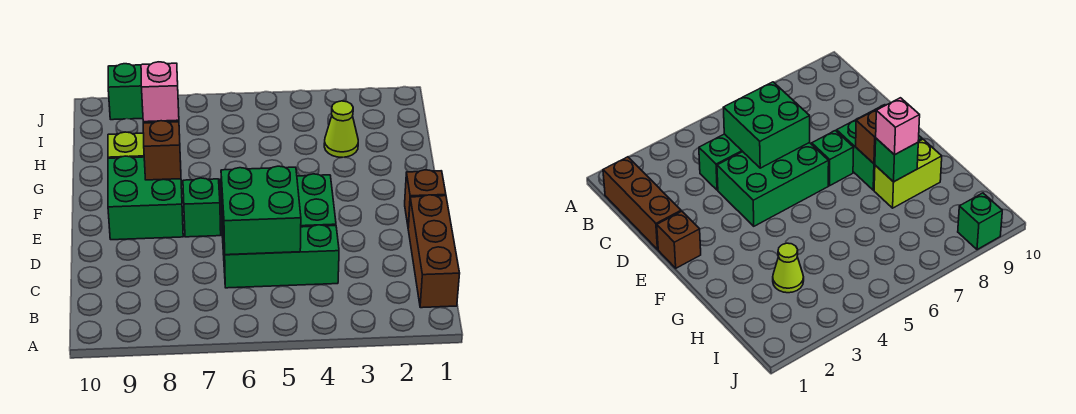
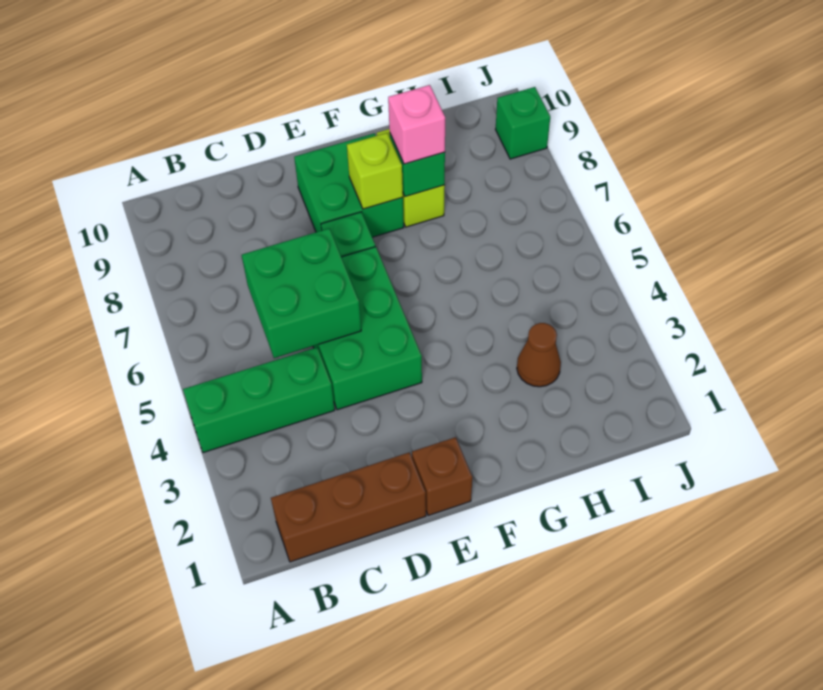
green 1x3 brick [223,225,339,288] -> green 1x3 brick turned to [183,347,335,453]
brown 1x1 brick [143,121,181,180] -> lime 1x1 brick [347,133,403,209]
lime 1x1 cone [324,101,358,157] -> brown 1x1 cone [517,323,561,387]

